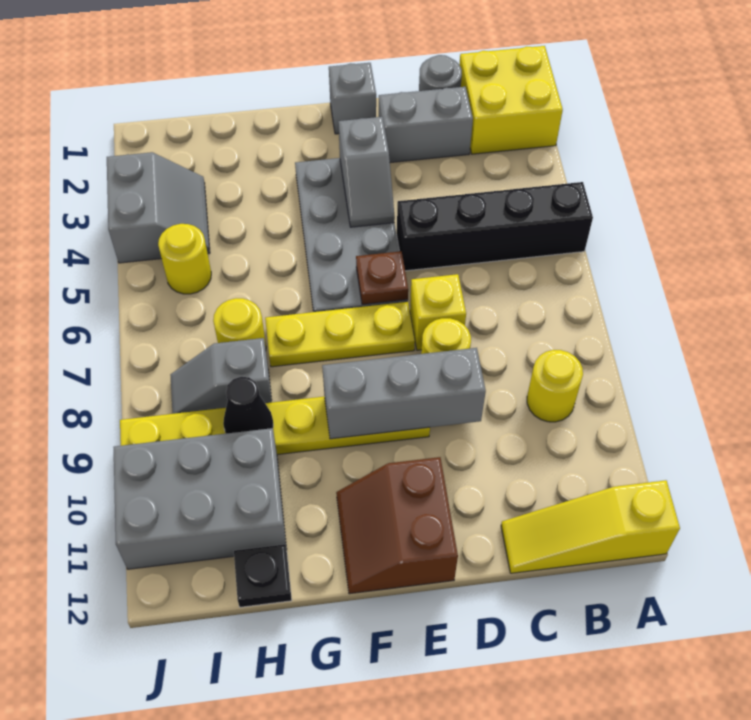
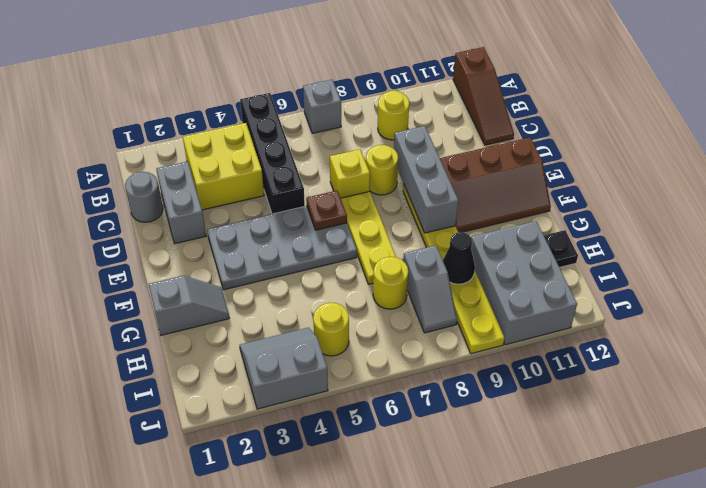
yellow 2x2 brick [459,46,563,154] -> yellow 2x2 brick moved to [183,123,264,210]
yellow 1x3 slope [501,480,680,573] -> brown 1x3 slope [453,47,514,145]
grey 1x1 brick [329,63,376,134] -> grey 1x1 brick moved to [303,80,341,133]
grey 1x2 slope [338,117,395,227] -> grey 1x2 slope moved to [148,276,229,335]
brown 2x2 slope [336,457,458,594] -> brown 2x3 slope [440,138,551,232]

